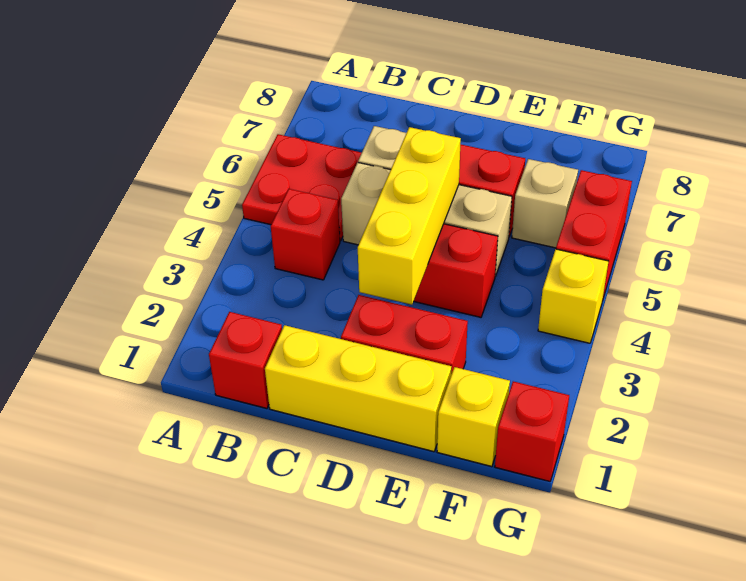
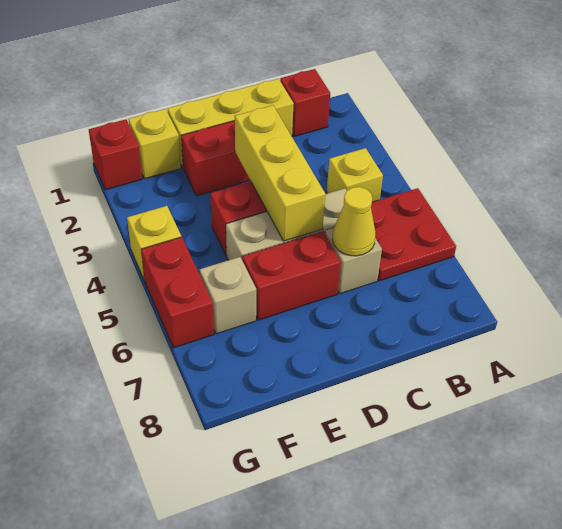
red 1x1 brick [271,189,340,280] -> yellow 1x1 brick [327,148,383,202]
none -> yellow 1x1 cone [332,187,376,256]

